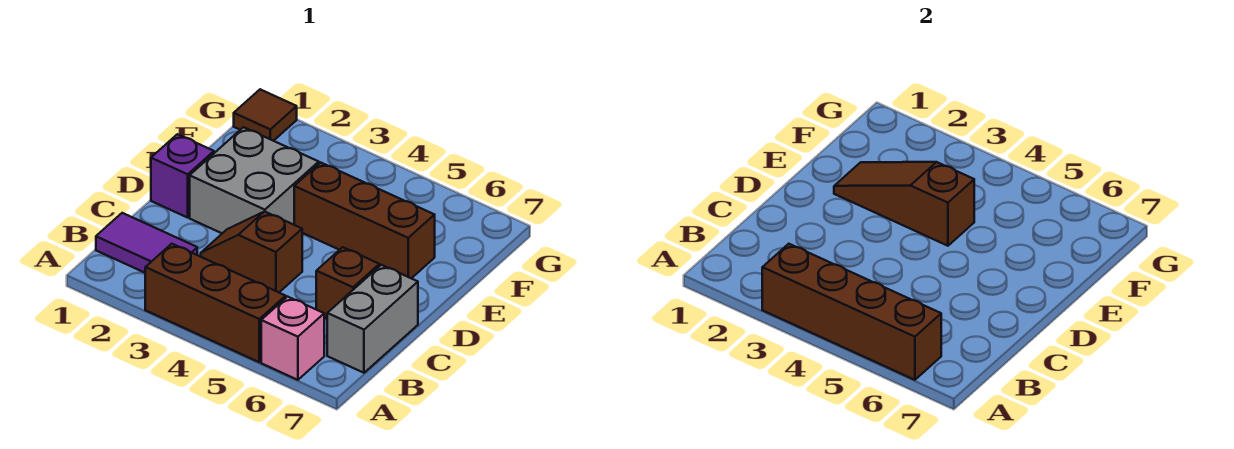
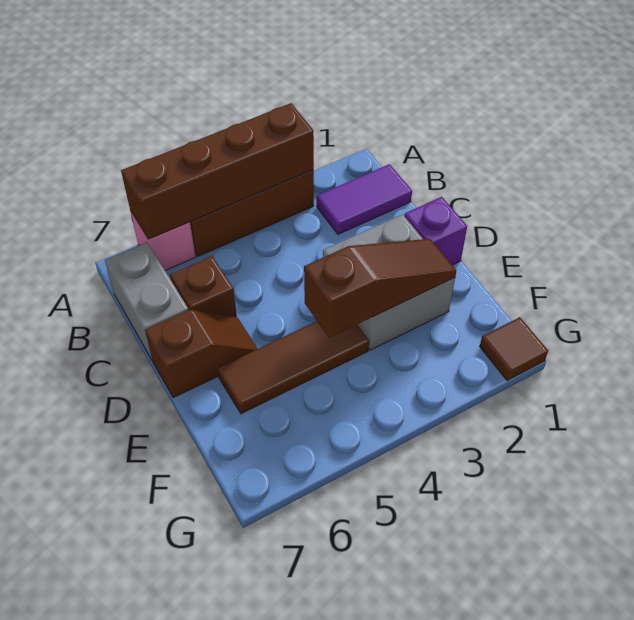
brown 1x2 slope [201,212,302,292] -> brown 1x2 slope moved to [145,310,258,398]
brown 1x3 brick [294,163,435,278] -> brown 1x3 tile [218,321,369,414]

